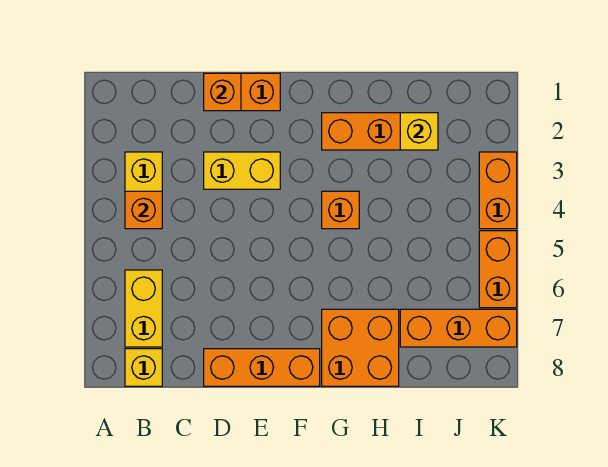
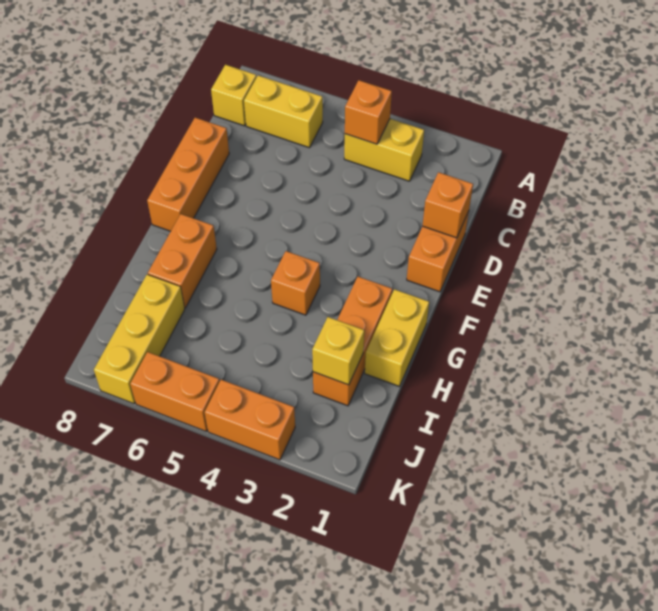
yellow 1x2 brick [204,152,280,189] -> yellow 1x2 brick moved to [365,289,429,386]
orange 2x2 brick [322,309,399,386] -> orange 1x2 brick [148,214,217,308]
orange 1x3 brick [400,309,517,347] -> yellow 1x3 brick [94,275,185,404]

